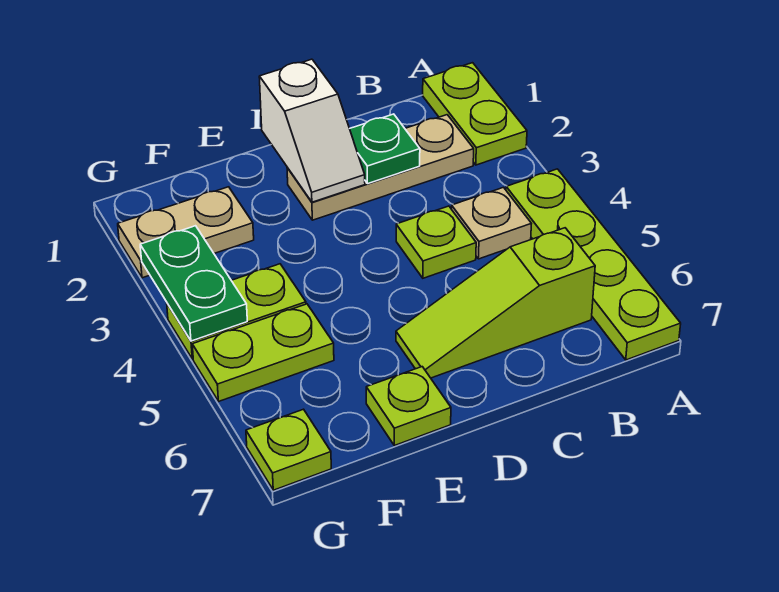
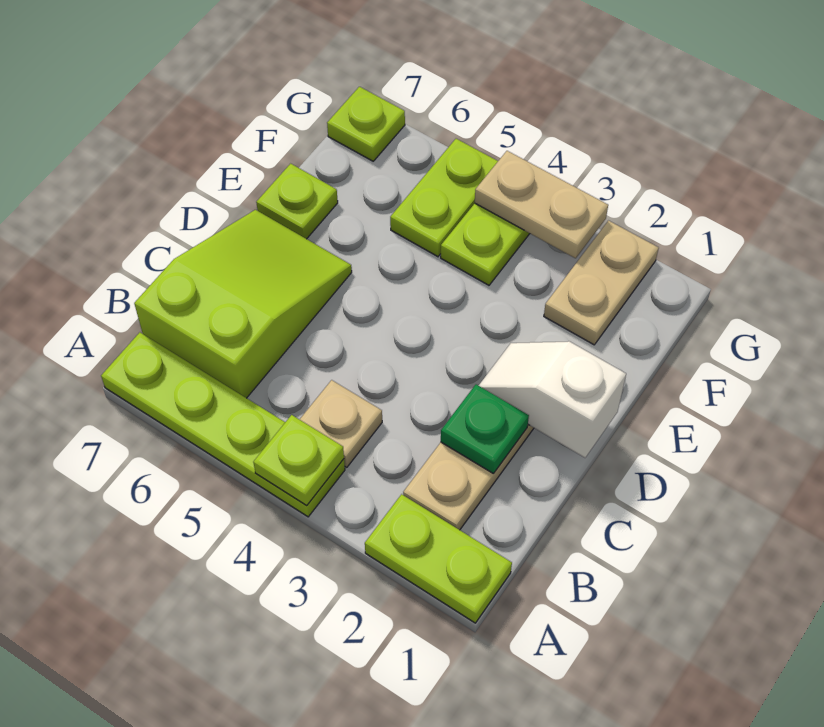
lime 1x3 slope [396,228,595,378] -> lime 2x3 slope [134,210,352,398]
lime 1x1 plate [396,206,476,278] -> lime 1x1 plate moved to [253,415,344,506]
green 1x2 plate [140,226,247,341] -> tan 1x2 plate [475,151,608,258]

